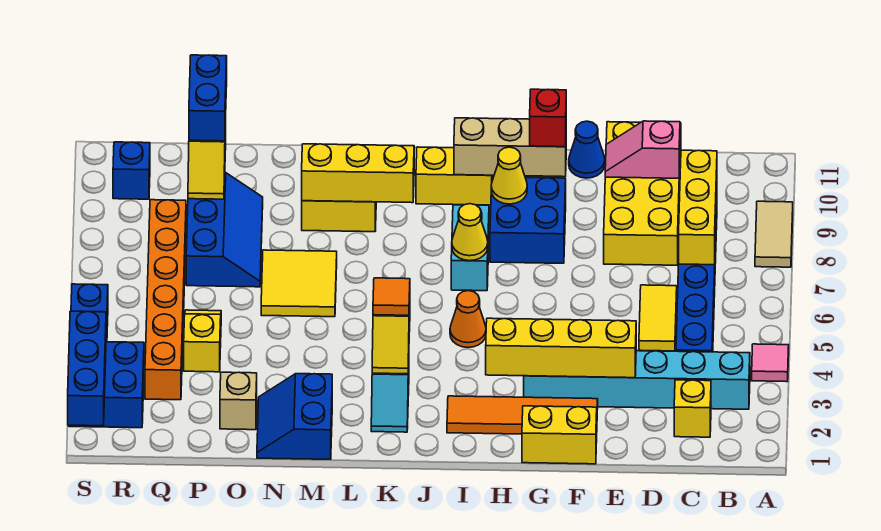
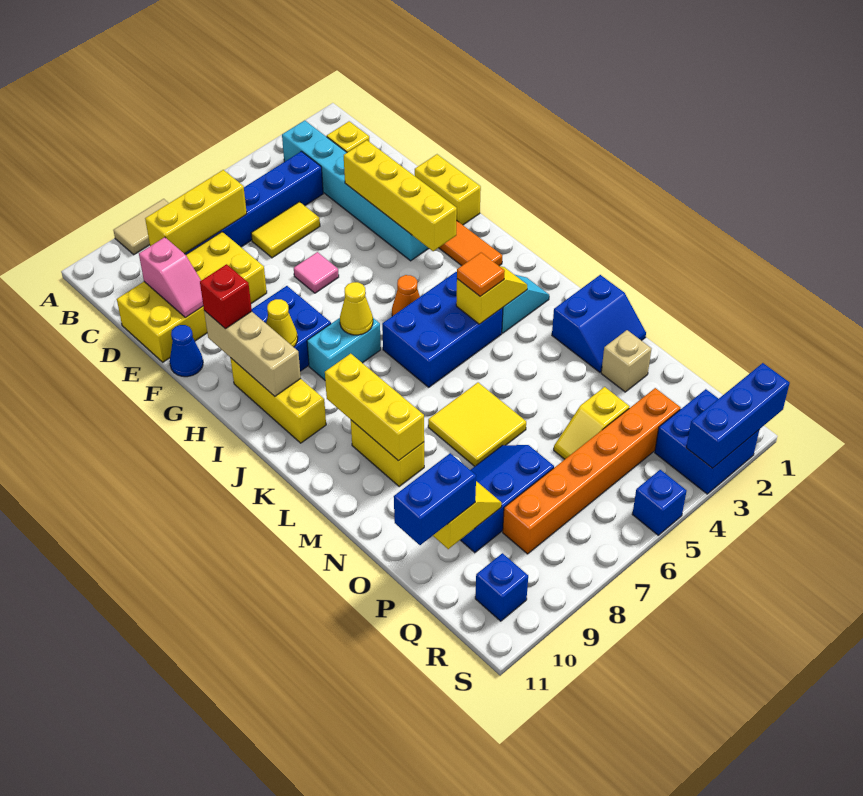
pink 1x1 tile [752,344,789,382] -> pink 1x1 tile moved to [294,252,339,293]
none -> blue 2x3 brick [382,272,503,387]

